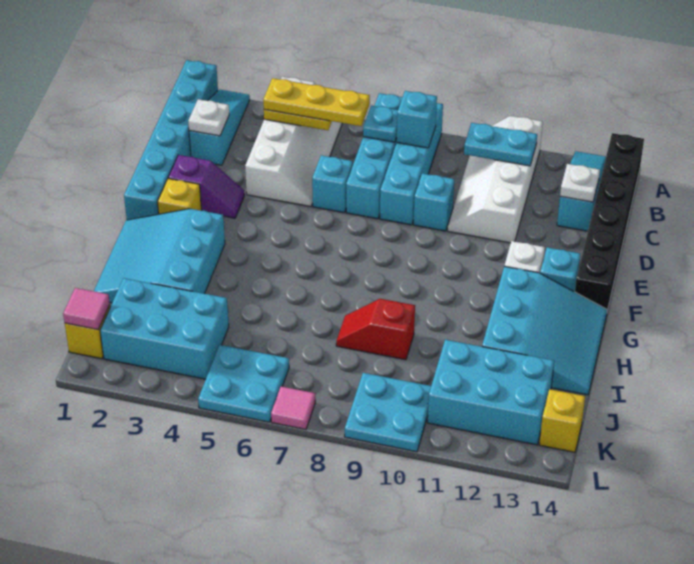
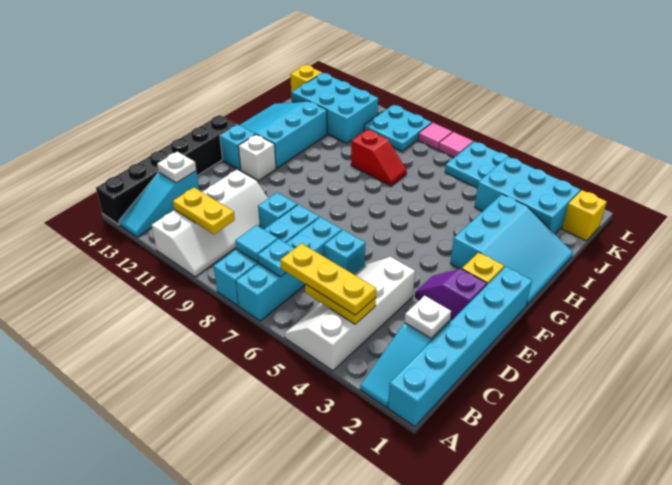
cyan 1x1 brick [397,91,437,148] -> cyan 1x1 tile [235,225,278,262]
cyan 1x2 plate [464,123,537,166] -> yellow 1x2 plate [173,188,235,234]
pink 1x1 tile [63,288,110,329] -> pink 1x1 tile moved to [418,123,452,150]

